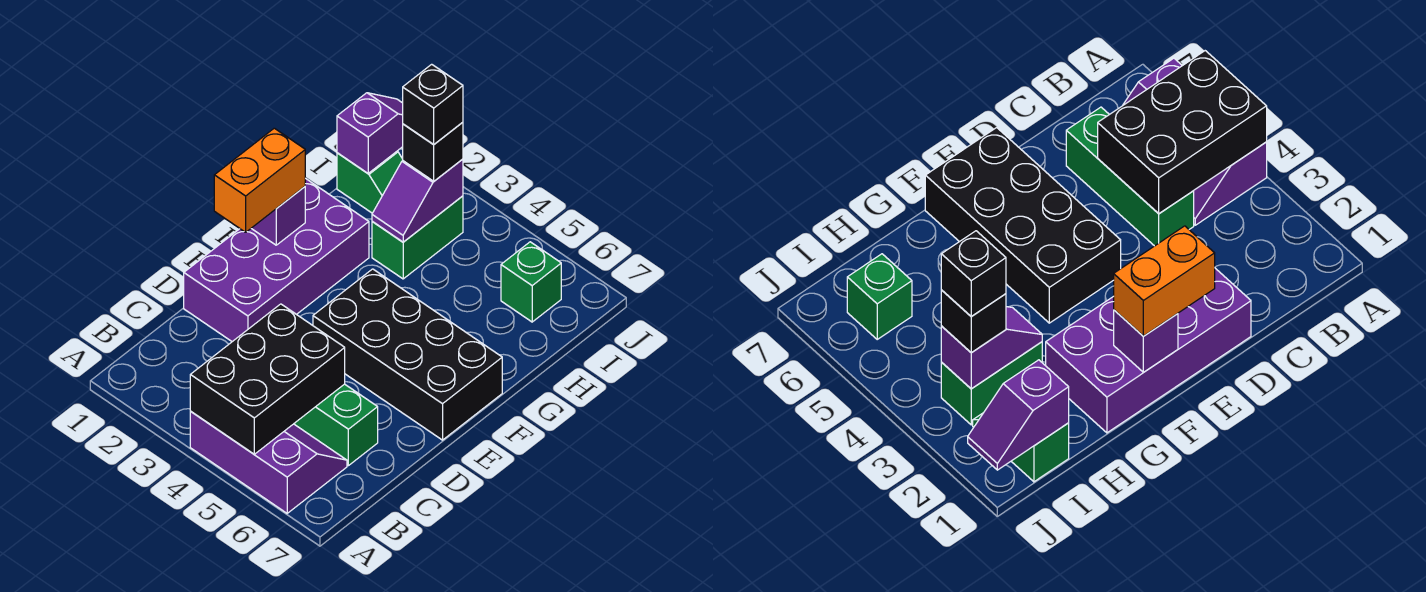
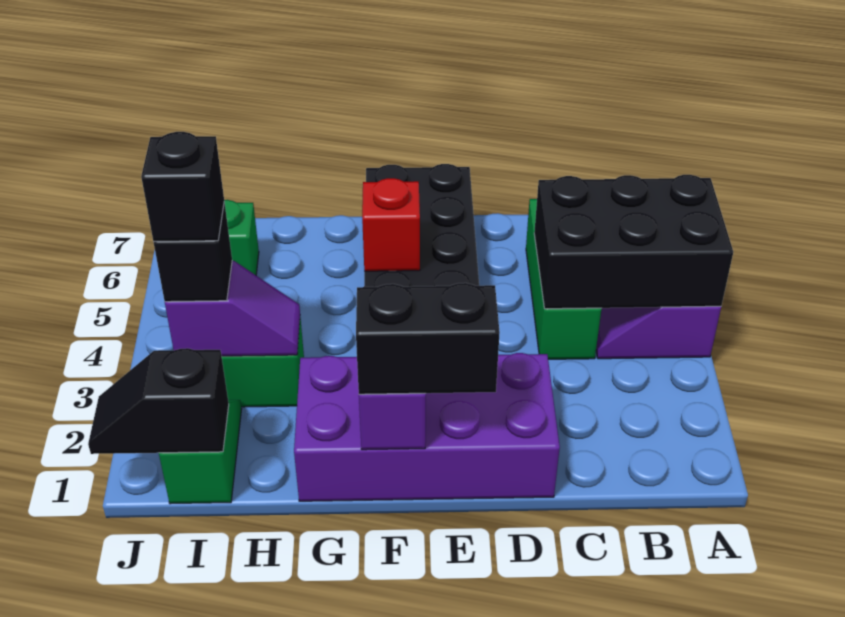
orange 1x2 brick [214,128,305,232] -> black 1x2 brick [356,283,500,394]
none -> red 1x1 brick [362,178,420,271]
purple 1x2 slope [337,93,403,173] -> black 1x2 slope [88,348,229,454]

